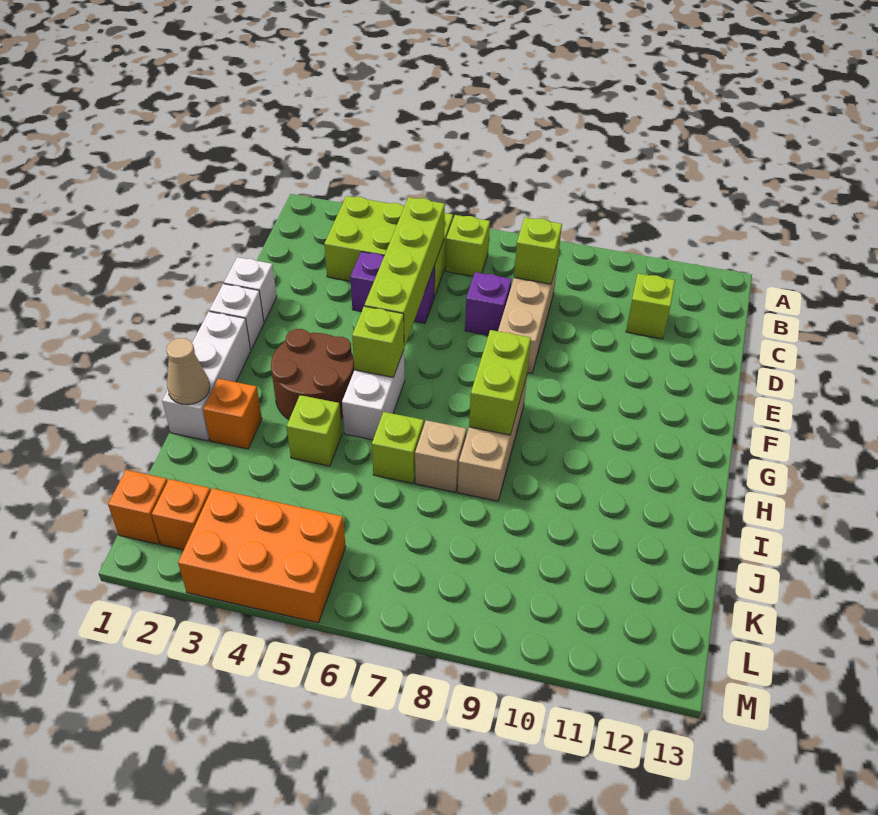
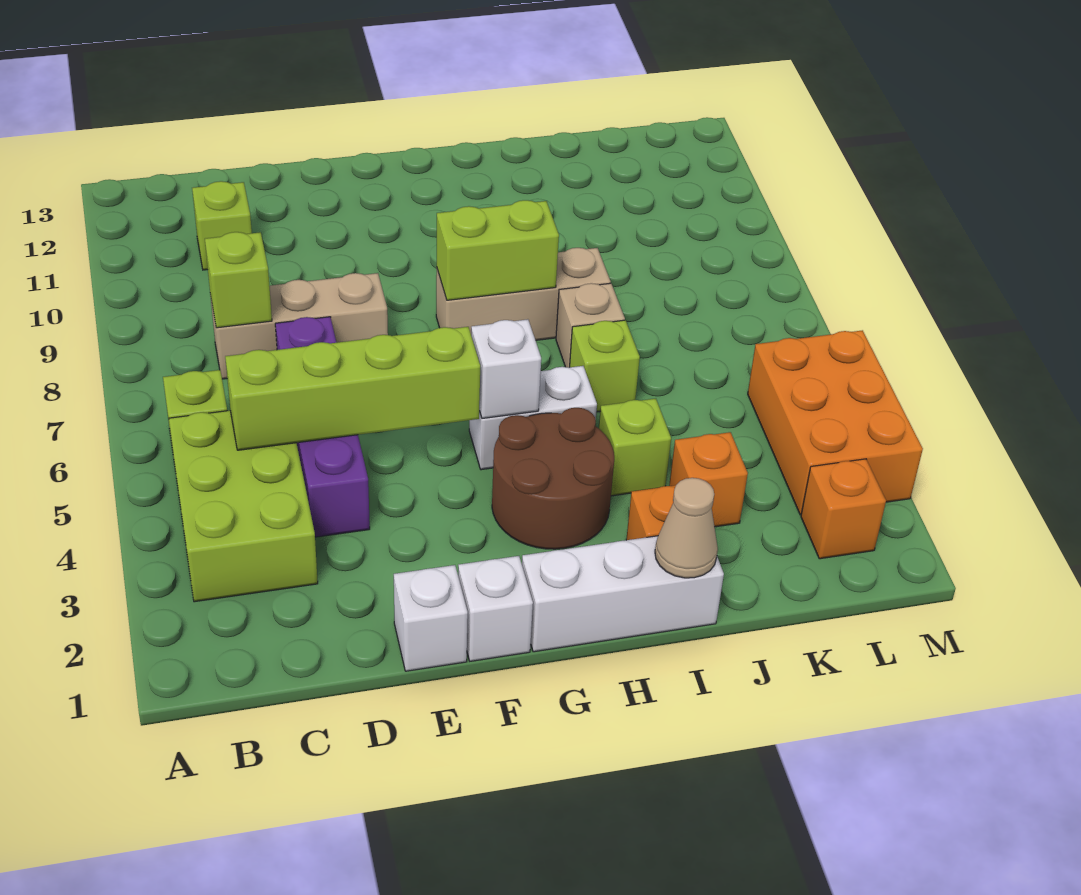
lime 1x1 brick [352,306,404,377] -> white 1x1 brick [471,319,541,418]
orange 1x1 brick [108,470,167,544] -> orange 1x1 brick moved to [669,432,748,527]

